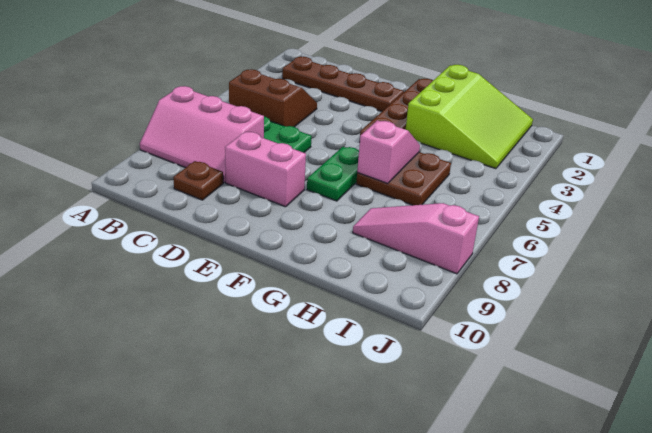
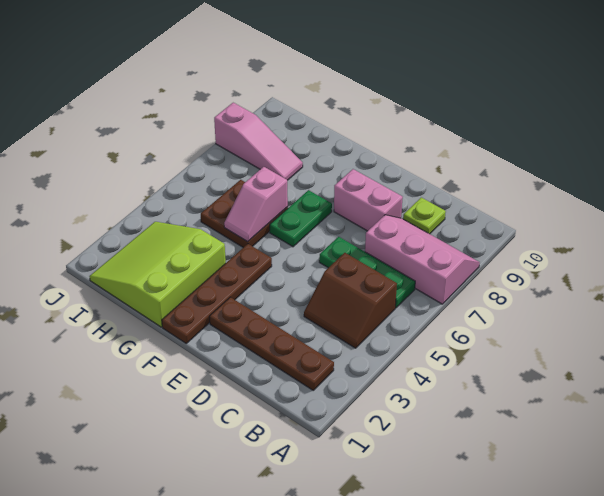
brown 1x1 plate [173,161,223,200] -> lime 1x1 plate [403,197,446,234]

